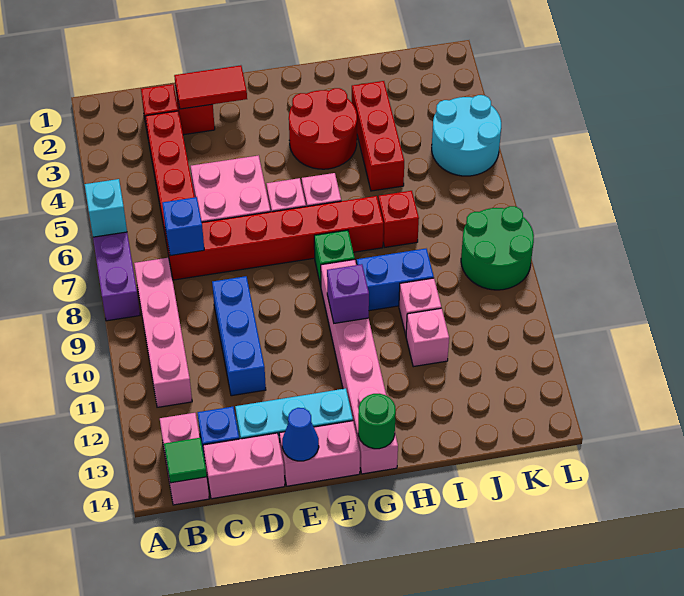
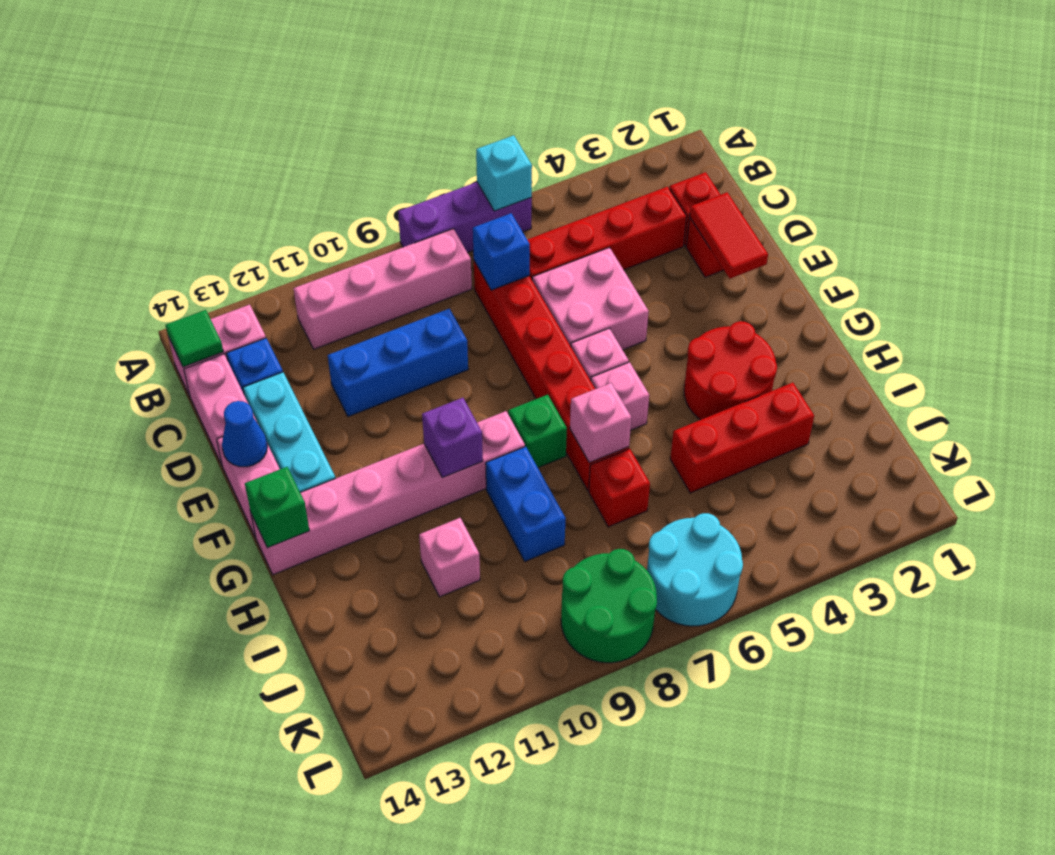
green 1x1 round brick [358,394,396,449] -> green 1x1 brick [245,467,309,548]
pink 1x1 brick [399,278,441,335] -> pink 1x1 brick moved to [570,383,631,463]
cyan 2x2 round brick [432,95,501,176] -> cyan 2x2 round brick moved to [647,513,743,626]

